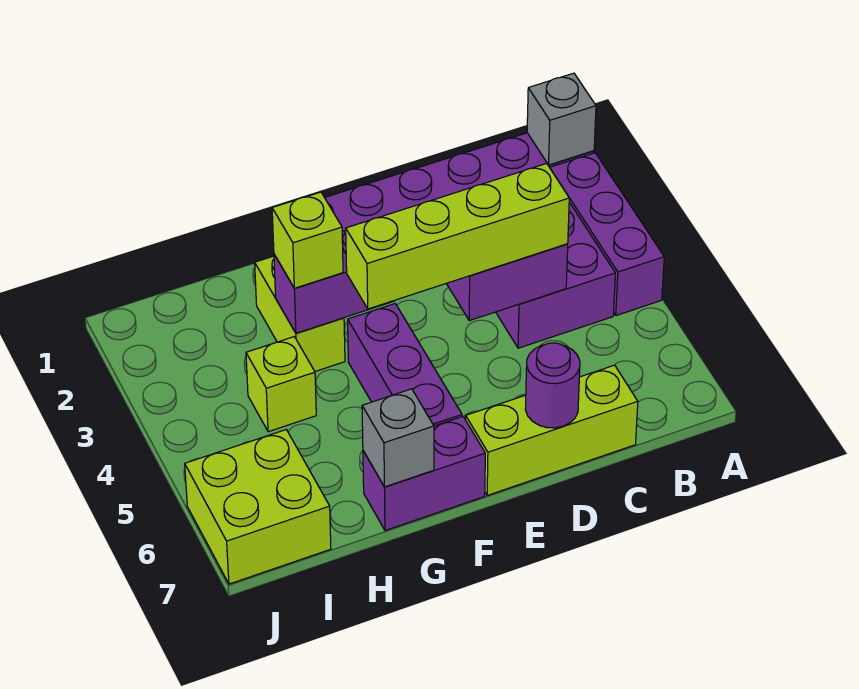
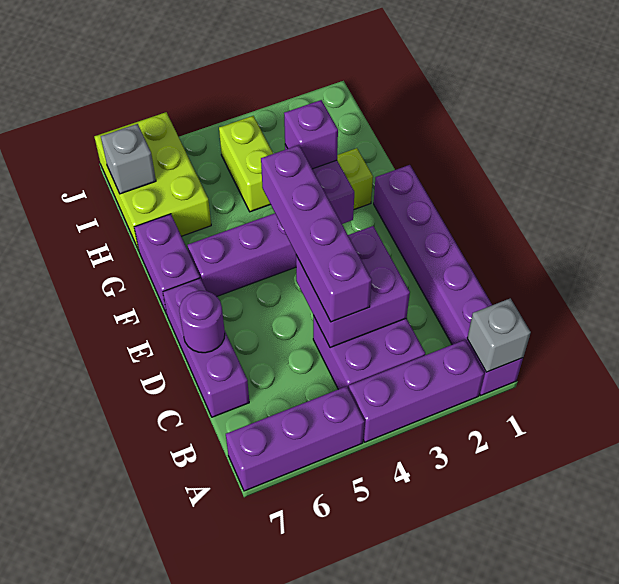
none -> purple 1x3 brick [226,386,365,491]
lime 1x4 brick [346,163,569,309] -> purple 1x4 brick [261,145,372,322]
lime 1x3 brick [466,365,638,495] -> purple 1x3 brick [163,278,249,417]
lime 1x1 brick [272,192,343,288] -> purple 1x1 brick [284,100,338,169]
grey 1x1 brick [362,389,434,487] -> grey 1x1 brick moved to [101,124,156,194]
lime 1x1 brick [246,337,316,432] -> lime 1x2 brick [219,116,273,212]
lime 2x2 brick [185,430,331,584] -> lime 2x3 brick [94,112,211,250]

